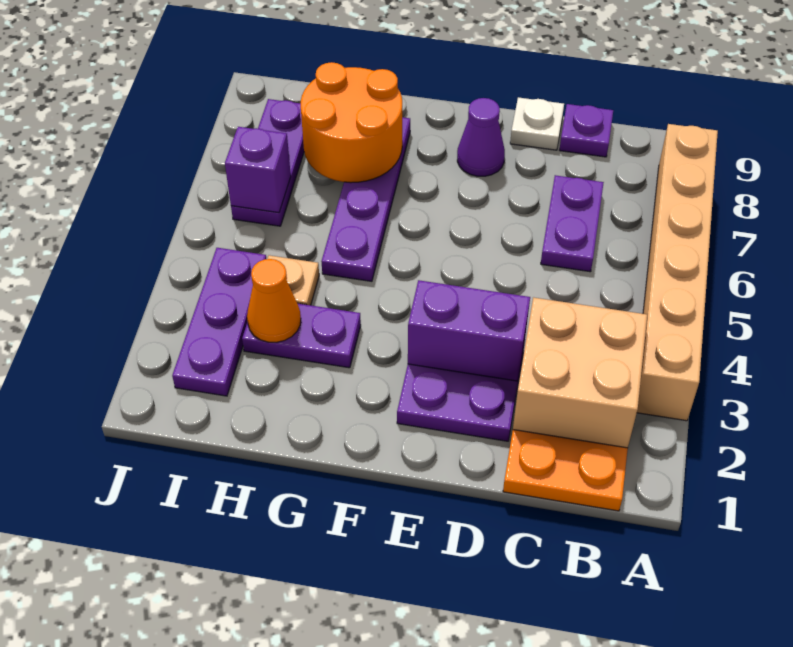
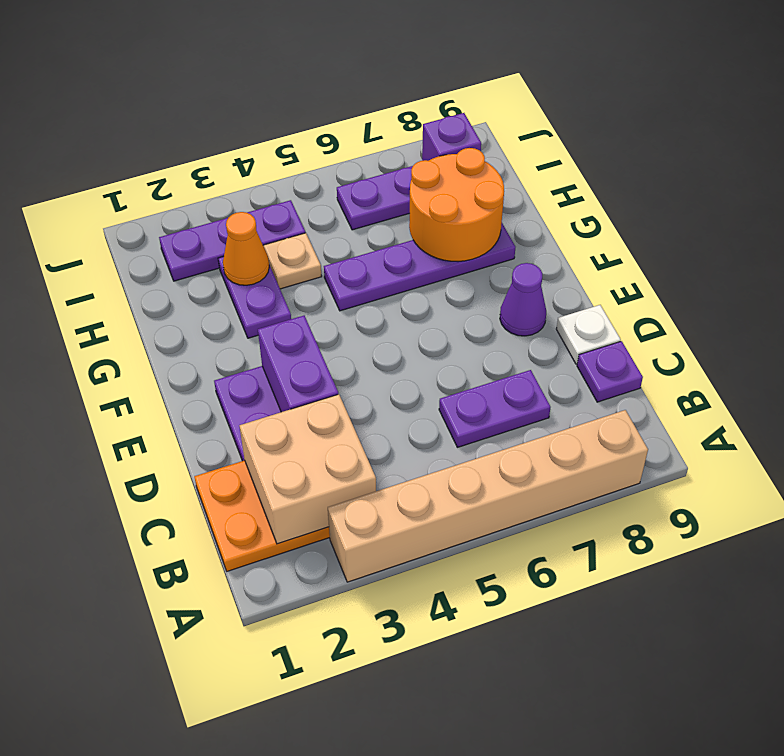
purple 1x1 brick [225,127,291,213] -> purple 1x1 brick moved to [422,113,481,161]

